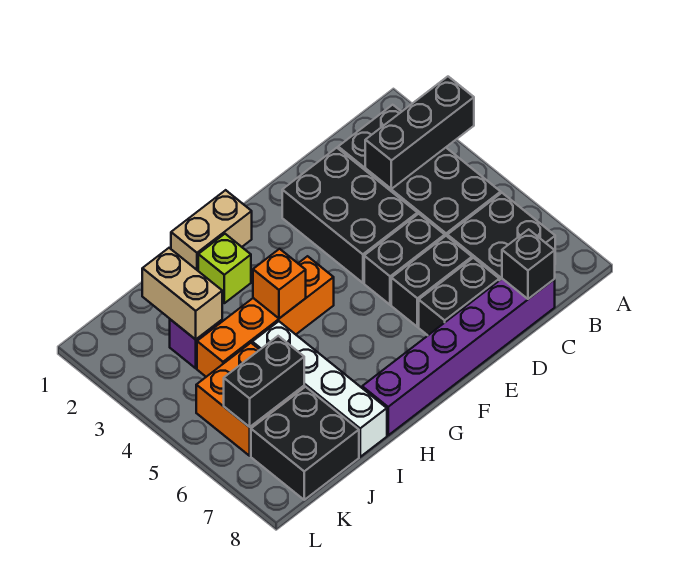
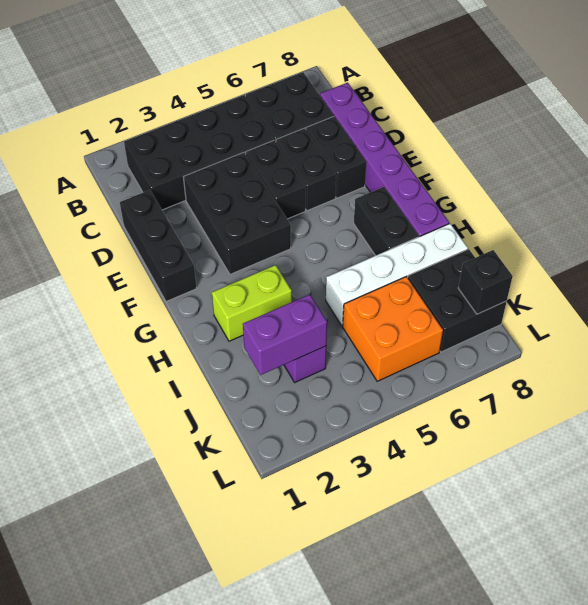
black 1x3 brick [365,77,474,189] -> black 1x3 brick moved to [120,190,197,302]
black 1x1 brick [502,229,555,299] -> black 1x1 brick moved to [458,250,513,314]
black 2x3 brick [282,148,417,283] -> black 2x3 brick turned to [183,152,291,274]
tan 1x2 brick [171,190,252,271] -> none
orange 1x4 brick [197,256,334,377] -> none
lime 1x1 brick [198,234,251,303] -> lime 1x2 brick [212,265,292,341]
orange 1x1 brick [253,249,306,318] -> none
tan 1x2 brick [142,248,222,339] -> purple 1x2 brick [243,294,327,375]
black 1x2 brick [224,336,304,427] -> black 1x2 brick moved to [354,187,419,256]

